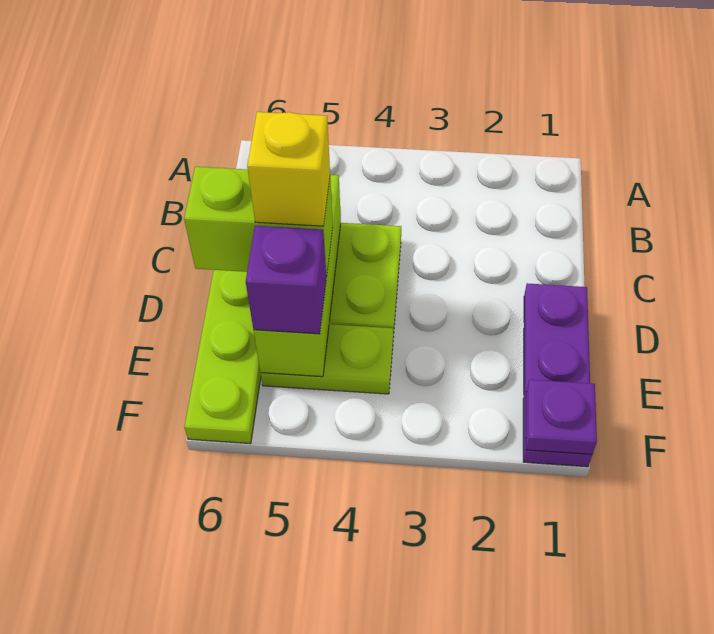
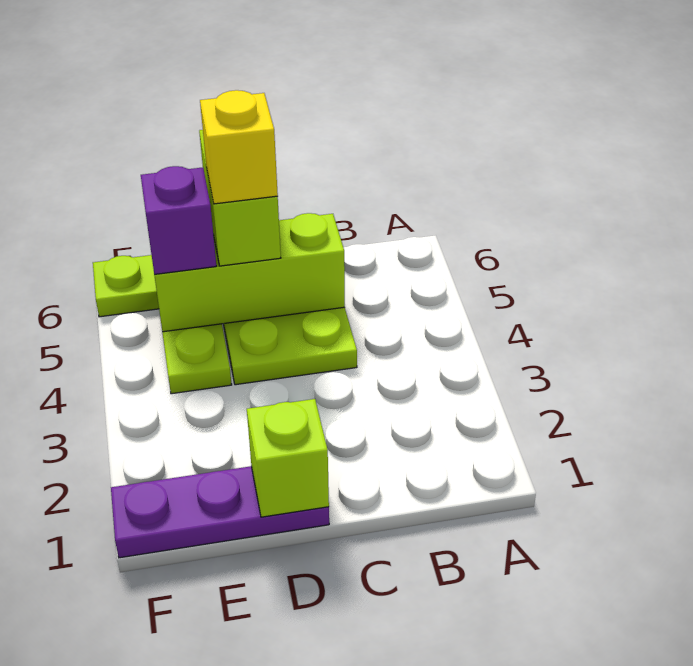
none -> lime 1x1 brick [247,399,329,517]
purple 1x1 plate [526,380,597,454] -> none

